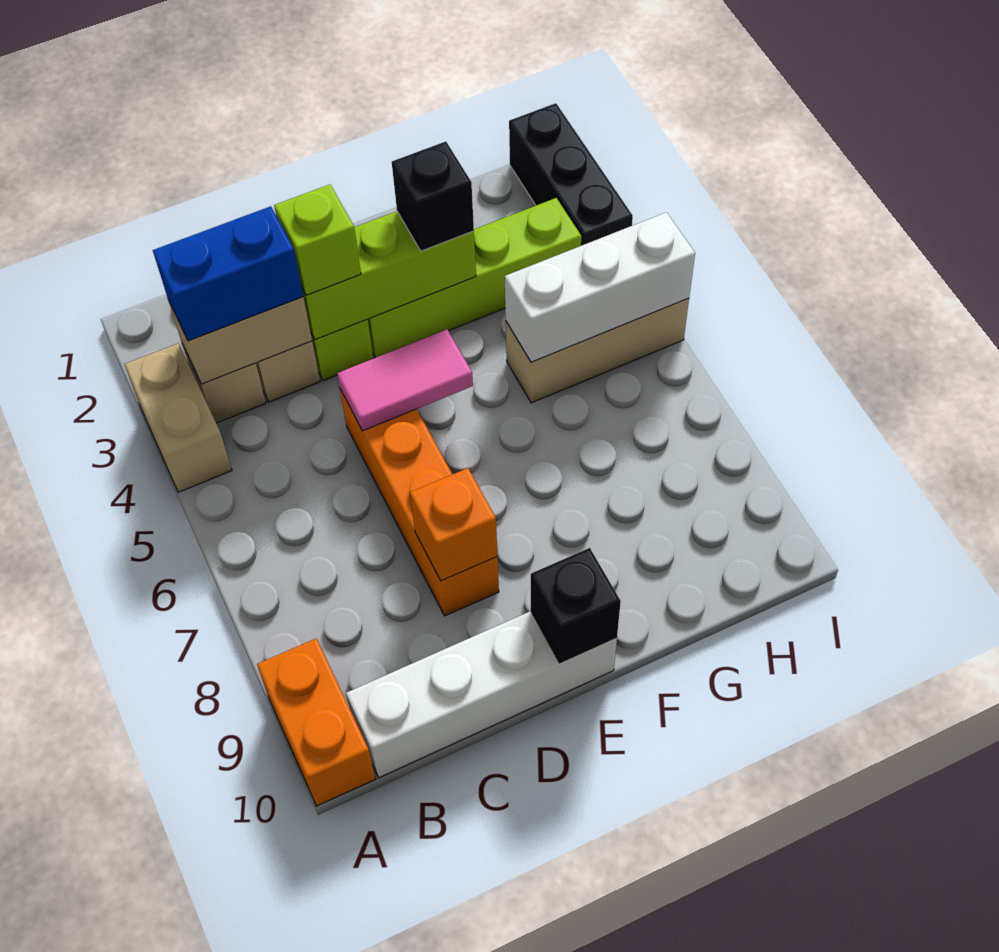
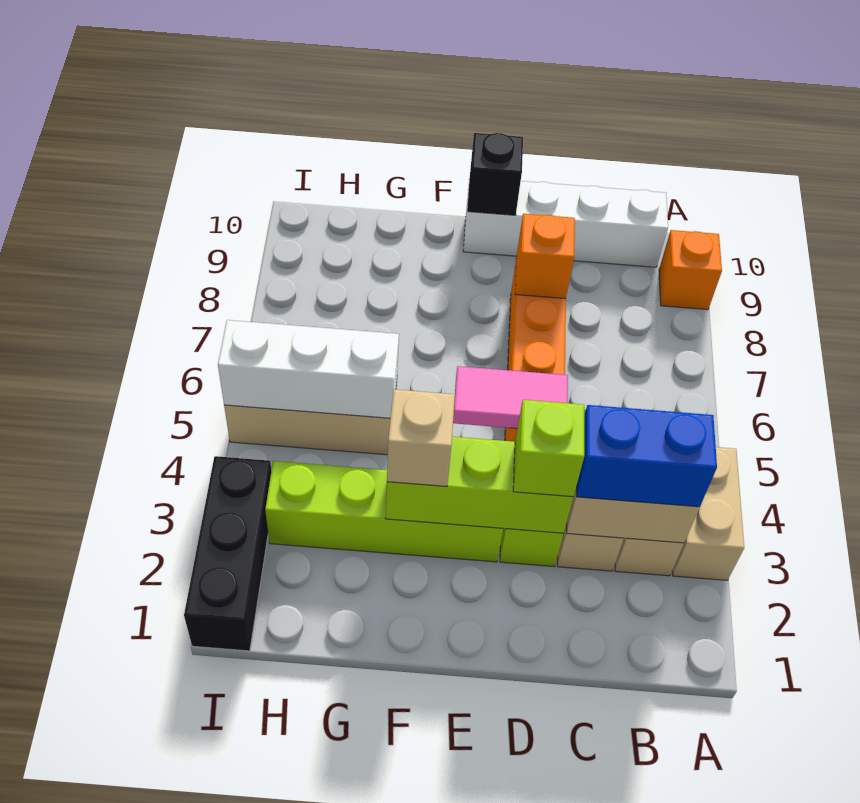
orange 1x2 brick [257,638,375,806] -> orange 1x1 brick [659,230,722,310]
black 1x1 brick [392,141,474,251] -> tan 1x1 brick [387,389,455,486]

